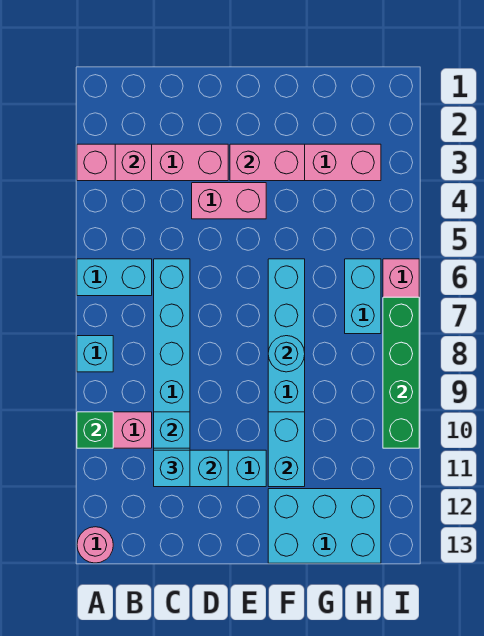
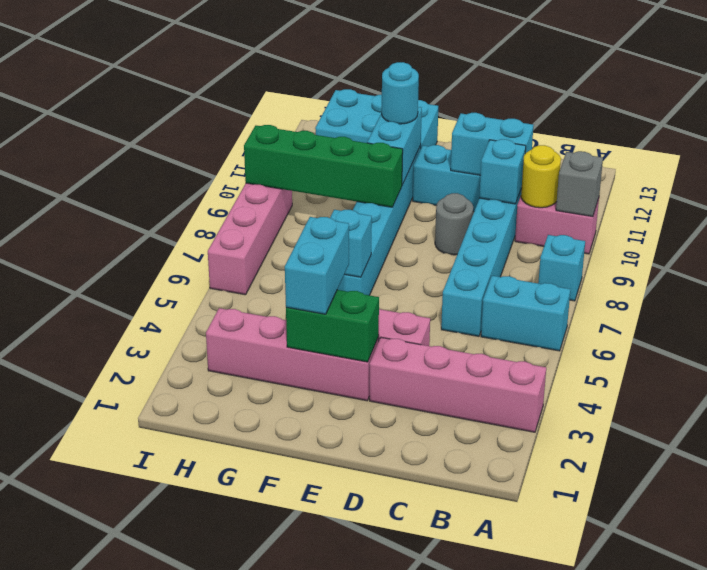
green 1x1 brick [77,412,113,448] -> grey 1x1 brick [556,151,603,217]
pink 1x1 round brick [77,527,113,563] -> none
pink 1x1 brick [115,144,152,181] -> none
none -> yellow 1x1 round brick [521,145,561,208]
cyan 1x1 brick [154,450,190,487] -> cyan 1x1 brick moved to [330,210,372,277]
none -> grey 1x1 round brick [435,193,473,255]
pink 1x2 brick [230,144,305,181] -> green 1x2 brick [286,290,379,362]
cyan 1x1 round brick [268,336,305,372] -> cyan 1x1 round brick moved to [382,62,419,124]
cyan 1x2 brick [345,259,381,334] -> cyan 1x2 brick moved to [285,217,349,314]
green 1x4 brick [383,297,419,448] -> green 1x4 brick turned to [244,125,403,207]

